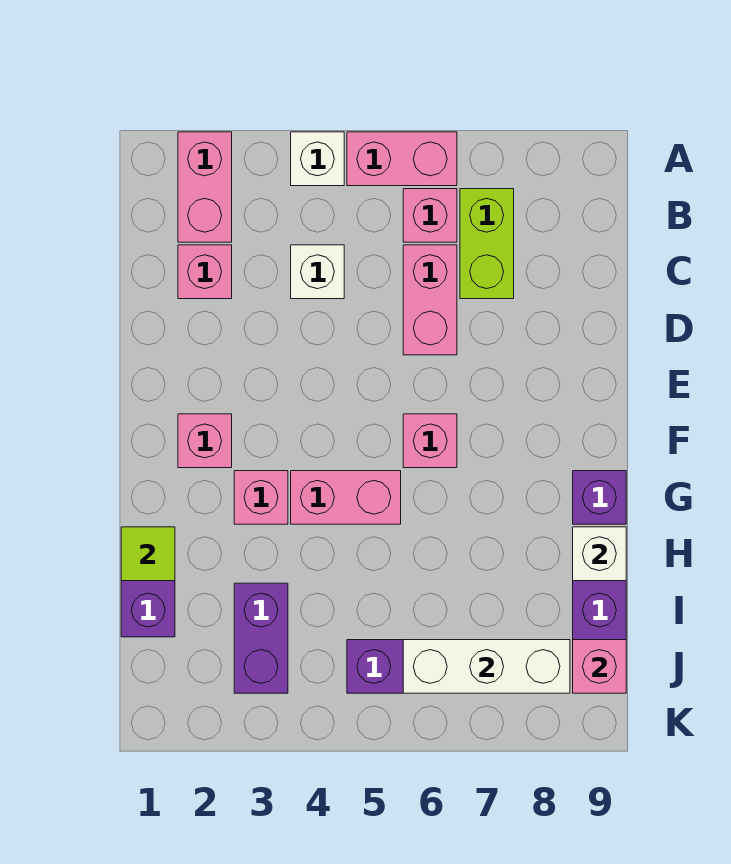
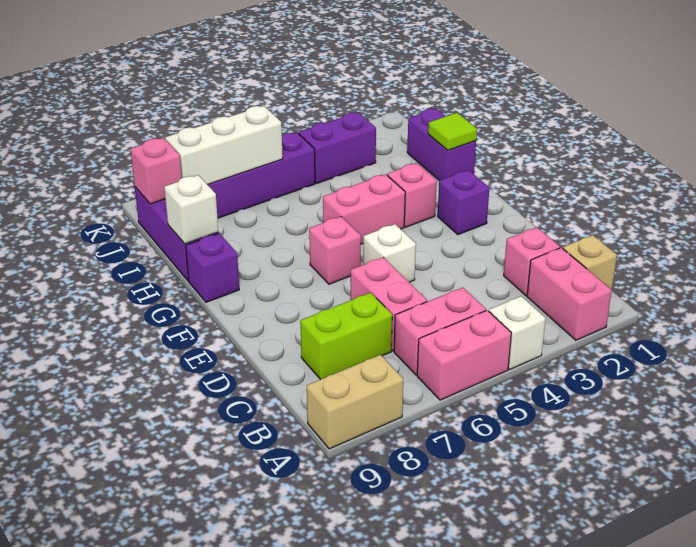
none -> tan 1x2 brick [307,355,403,449]
none -> tan 1x1 brick [563,235,617,290]
pink 1x1 brick [403,189,457,242] -> pink 1x2 brick [394,288,486,375]
lime 1x2 brick [460,189,514,299] -> lime 1x2 brick turned to [300,293,392,380]
white 1x1 brick [291,245,344,299] -> white 1x1 brick moved to [363,224,416,282]
pink 1x1 brick [178,414,232,468] -> purple 1x1 brick [438,170,489,234]
purple 1x2 brick [234,583,288,693] -> purple 1x2 brick turned to [299,112,376,183]

